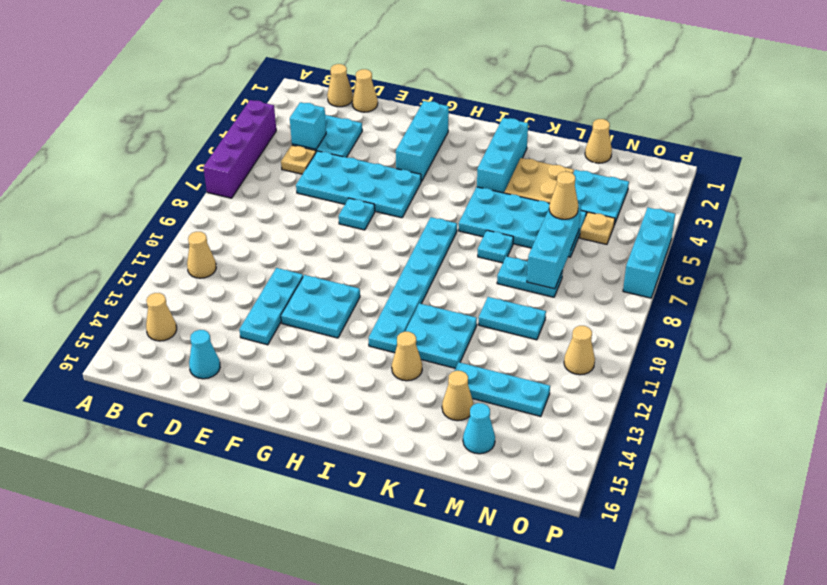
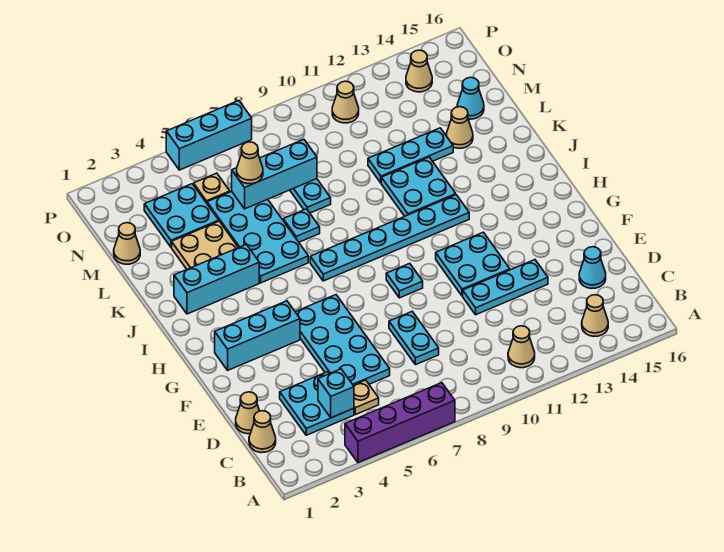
cyan 1x1 plate [339,198,375,230] -> cyan 1x1 plate moved to [386,263,423,298]
tan 1x1 cone [392,332,422,381] -> tan 1x1 cone moved to [406,50,432,92]
cyan 1x2 plate [478,297,546,340] -> cyan 1x2 plate moved to [389,312,439,365]
cyan 1x3 plate [455,362,550,416] -> cyan 1x3 plate turned to [368,128,453,183]

